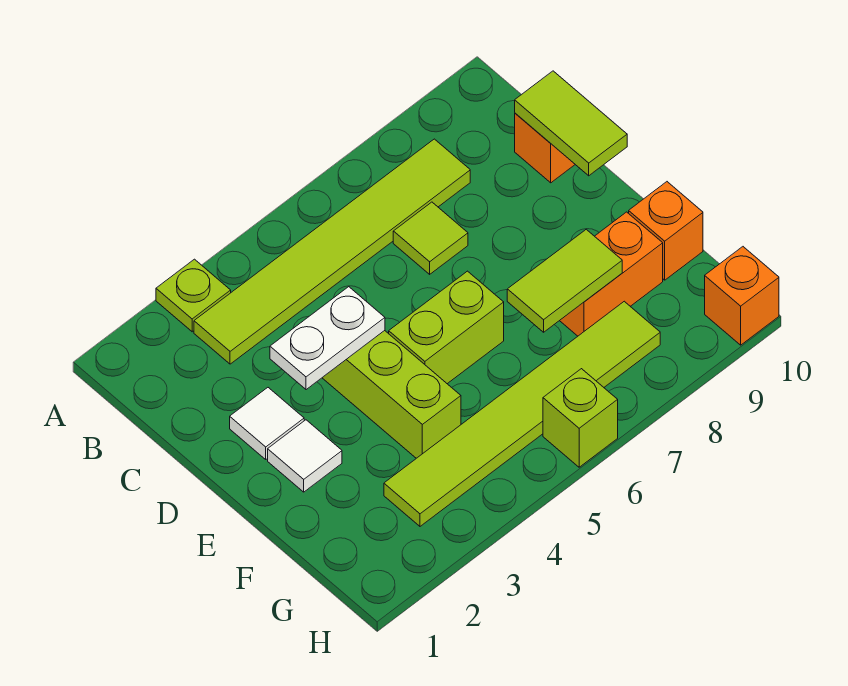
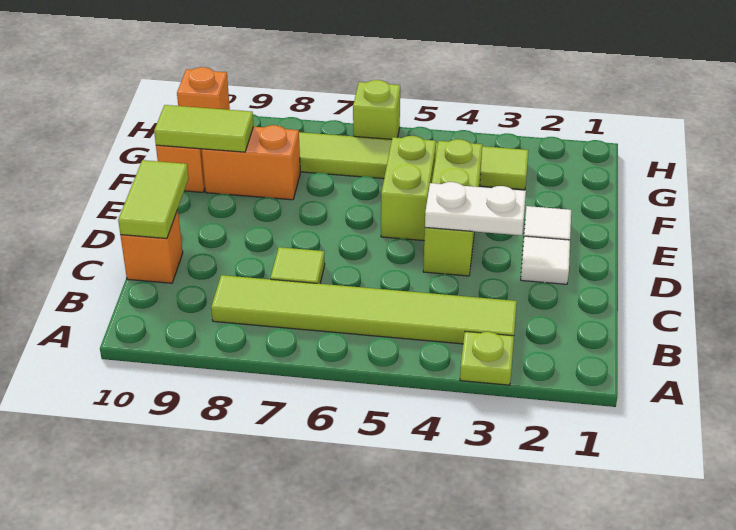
lime 1x2 brick [389,271,504,384] -> lime 1x2 brick turned to [381,136,436,241]
lime 1x2 tile [507,229,622,332] -> lime 1x2 tile moved to [154,105,254,152]

